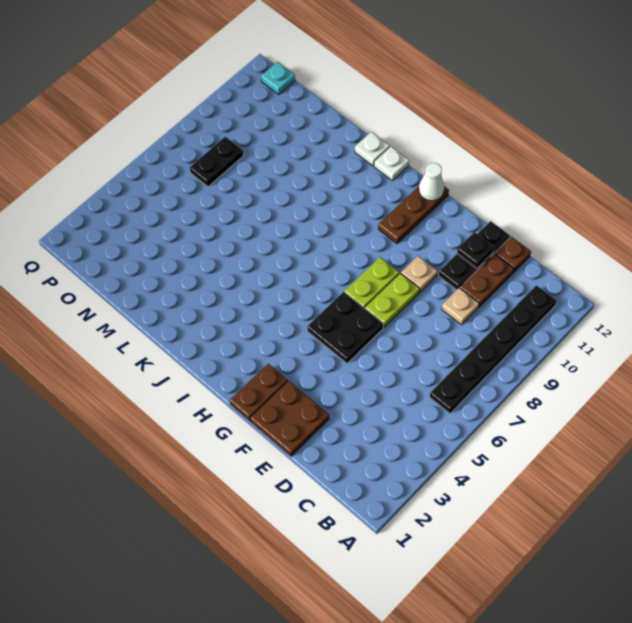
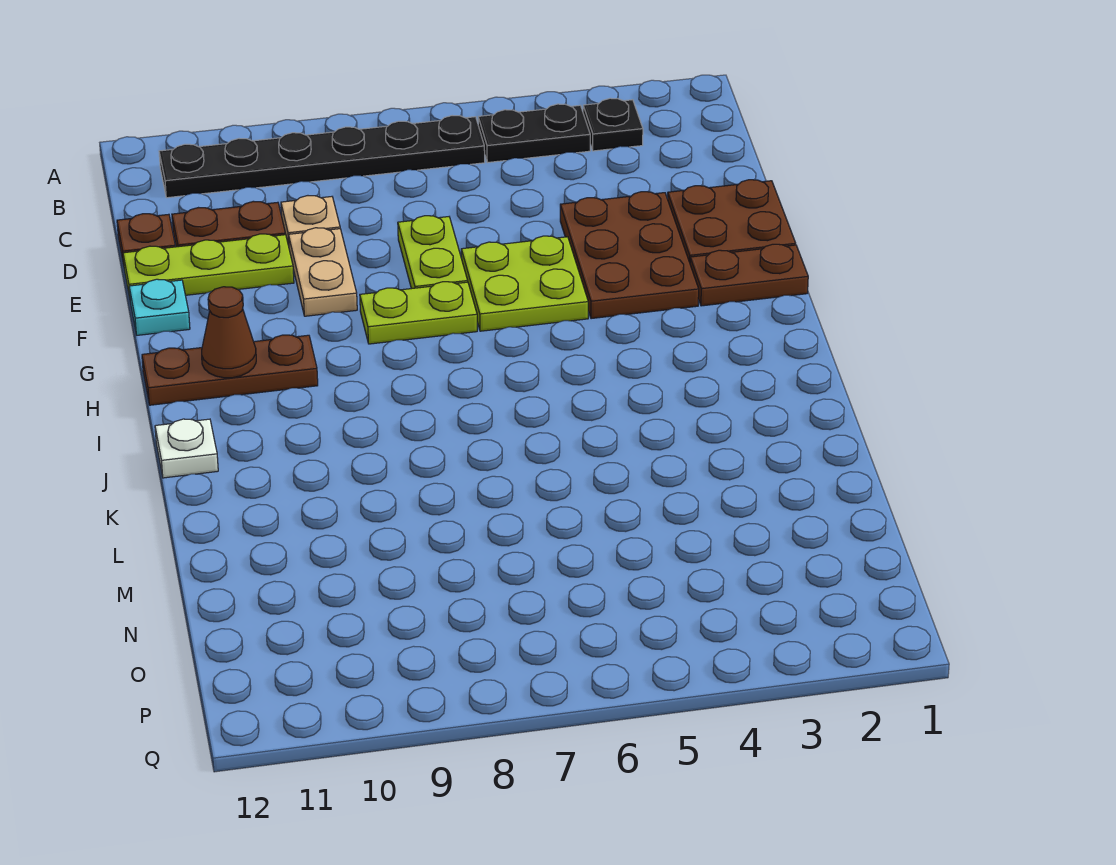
none -> brown 2x3 plate [560,192,699,319]
black 1x3 plate [439,221,510,290] -> lime 1x3 plate [123,234,294,298]
black 1x1 plate [457,232,494,268] -> black 1x1 plate moved to [583,98,643,151]
black 2x2 plate [307,292,383,363] -> lime 2x2 plate [461,236,588,331]
lime 1x2 plate [365,273,420,327] -> lime 1x2 plate turned to [398,216,468,289]
tan 1x1 plate [401,256,437,292] -> tan 1x2 plate [288,228,357,316]
none -> brown 1x1 cone [202,287,256,378]
white 1x1 cone [419,163,444,201] -> none
white 1x1 plate [355,132,390,166] -> none
black 1x2 plate [190,136,243,187] -> black 1x2 plate moved to [478,104,590,163]
cyan 1x1 plate [261,62,295,94] -> cyan 1x1 plate moved to [129,279,190,335]

